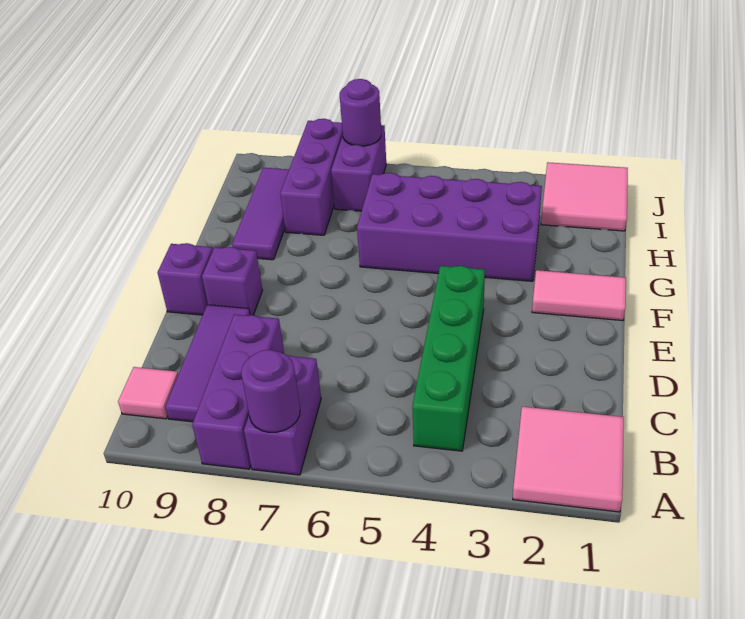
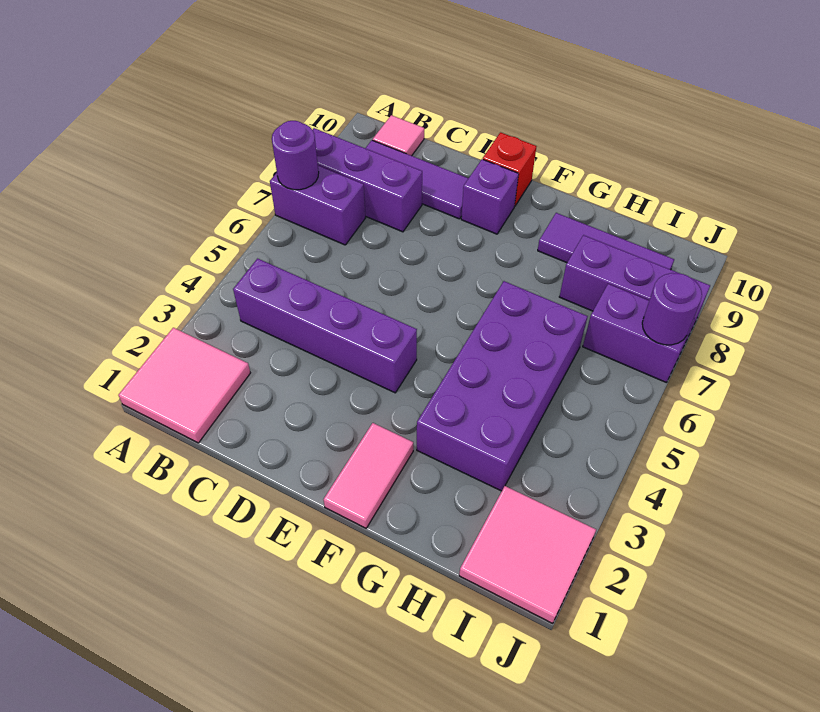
green 1x4 brick [412,266,485,451] -> purple 1x4 brick [233,259,417,393]
purple 1x1 brick [158,243,213,315] -> red 1x1 brick [483,133,536,206]

